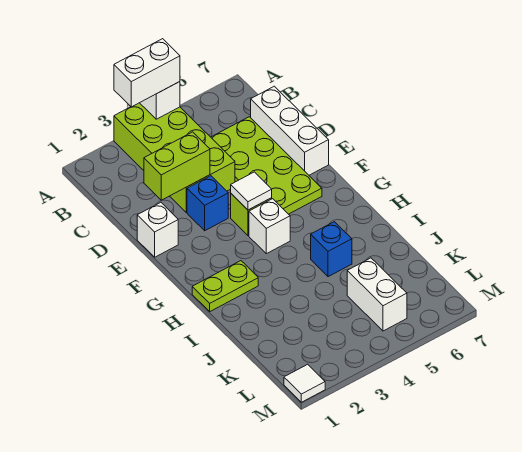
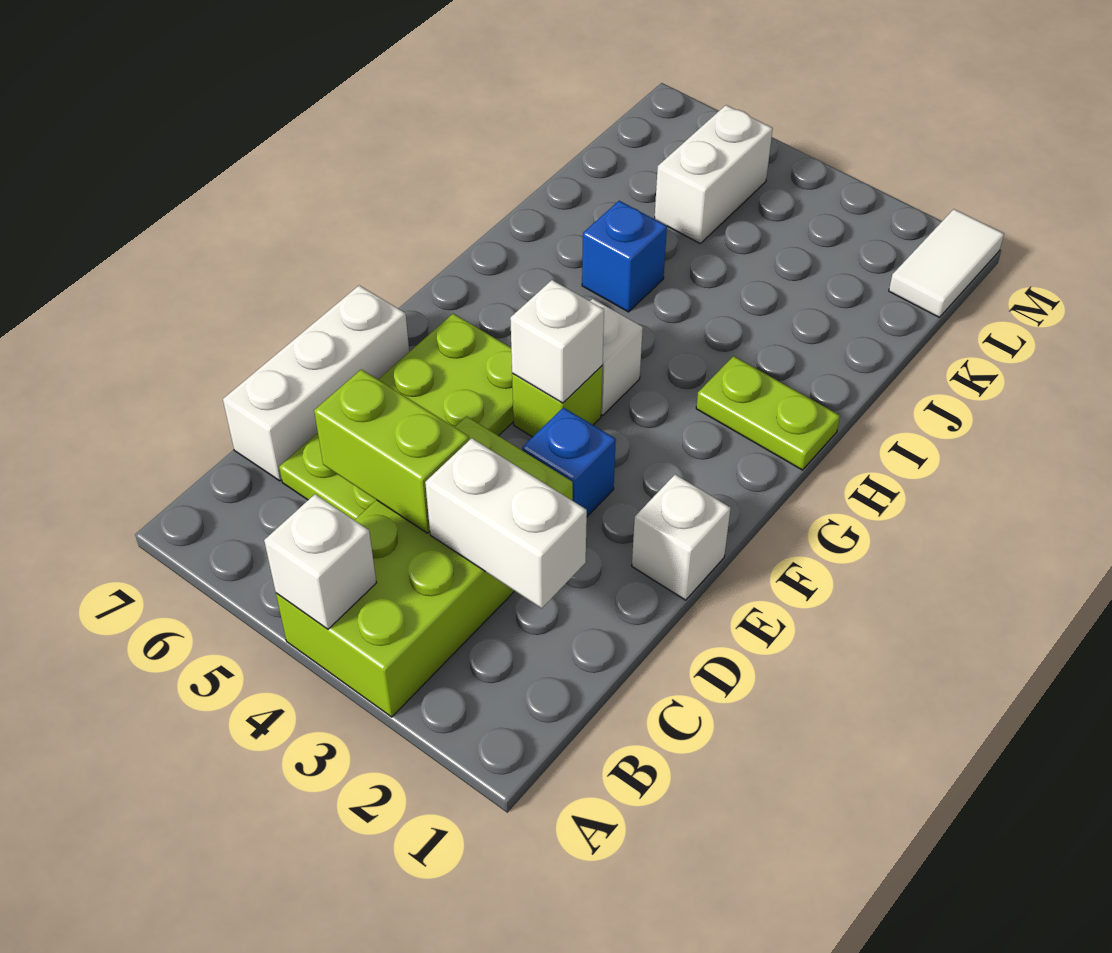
white 1x2 brick [114,39,180,107] -> white 1x2 brick moved to [425,438,587,608]
lime 1x2 brick [144,132,210,200] -> lime 1x2 brick moved to [314,369,469,533]
white 1x1 tile [231,172,272,210] -> white 1x1 brick [510,280,604,403]
white 1x1 tile [284,364,325,402] -> white 1x2 tile [889,209,1004,317]

